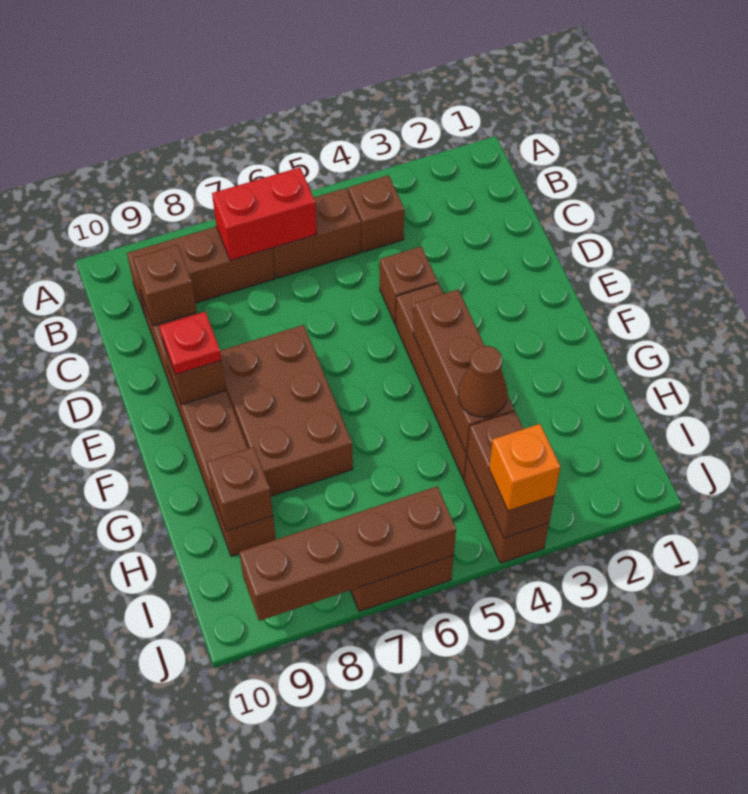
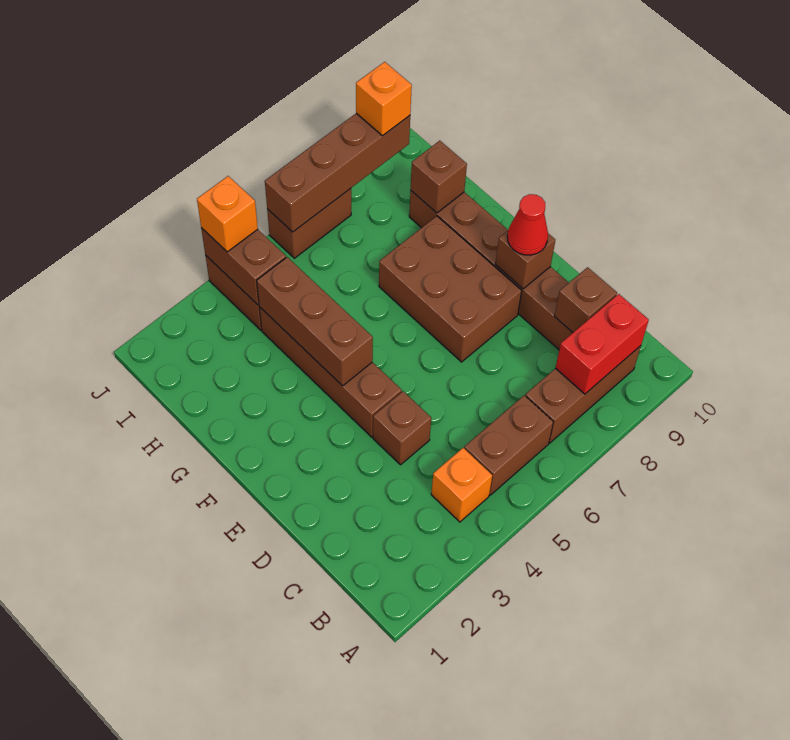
brown 1x1 brick [348,175,404,252] -> orange 1x1 brick [431,448,492,522]
red 1x2 brick [212,167,317,261] -> red 1x2 brick moved to [556,294,649,394]
red 1x1 plate [160,312,222,375] -> red 1x1 cone [507,194,548,255]
brown 1x1 cone [458,346,507,417] -> none
none -> orange 1x1 brick [356,62,412,136]

